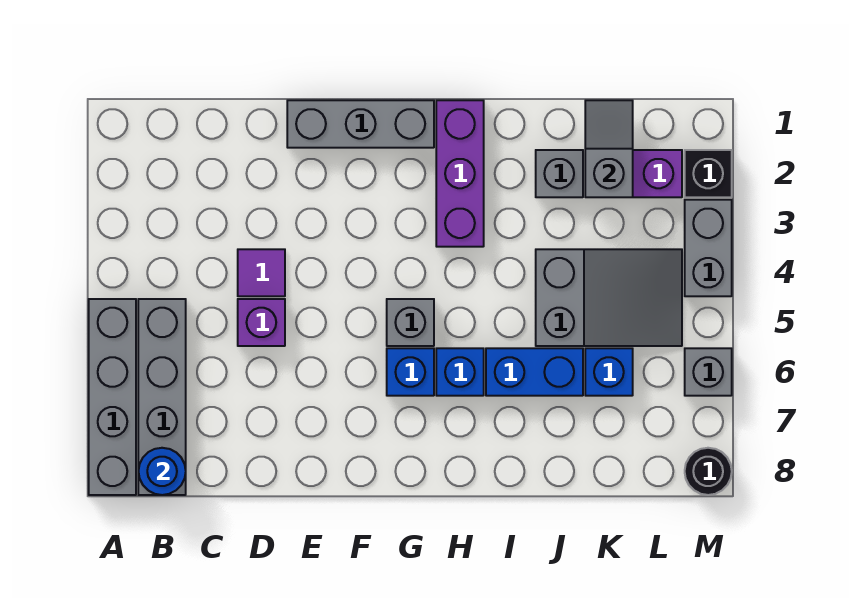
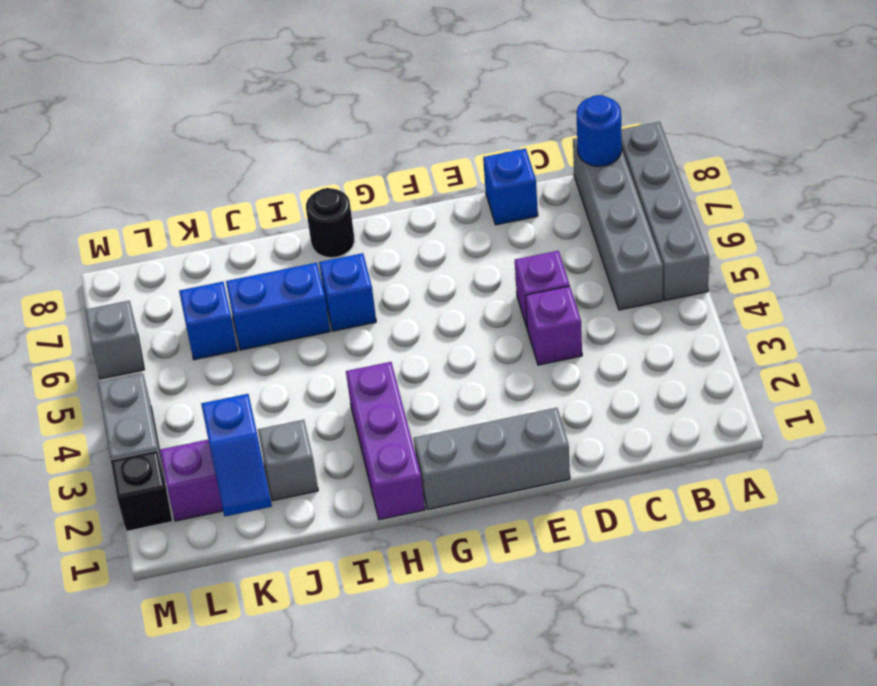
purple 1x1 tile [238,249,285,296] -> purple 1x1 brick [525,286,582,365]
grey 1x1 brick [387,299,434,346] -> none
blue 1x1 brick [387,348,434,396] -> blue 1x1 brick moved to [483,149,538,225]
grey 2x3 slope [536,249,682,346] -> none
grey 1x2 slope [585,100,633,197] -> blue 1x2 slope [201,394,272,516]
black 1x1 round brick [685,448,732,495] -> black 1x1 round brick moved to [306,188,355,258]

